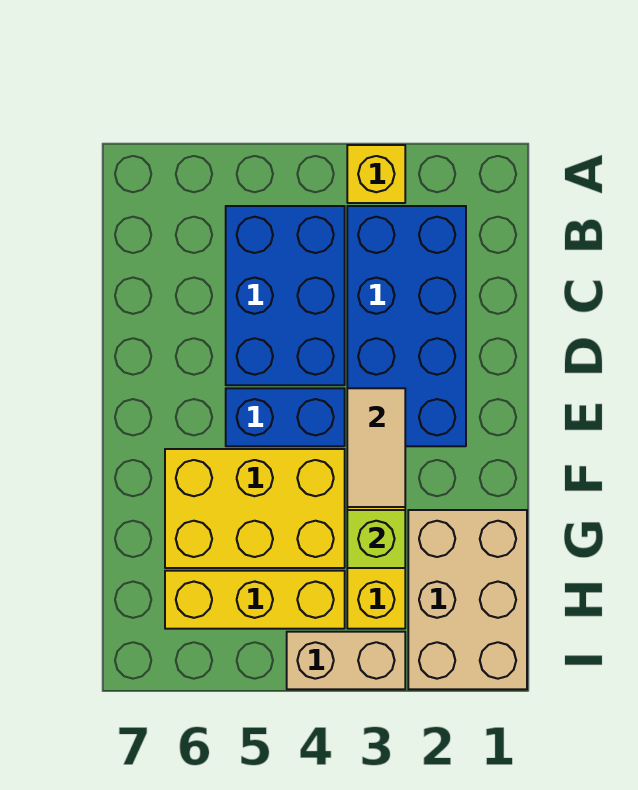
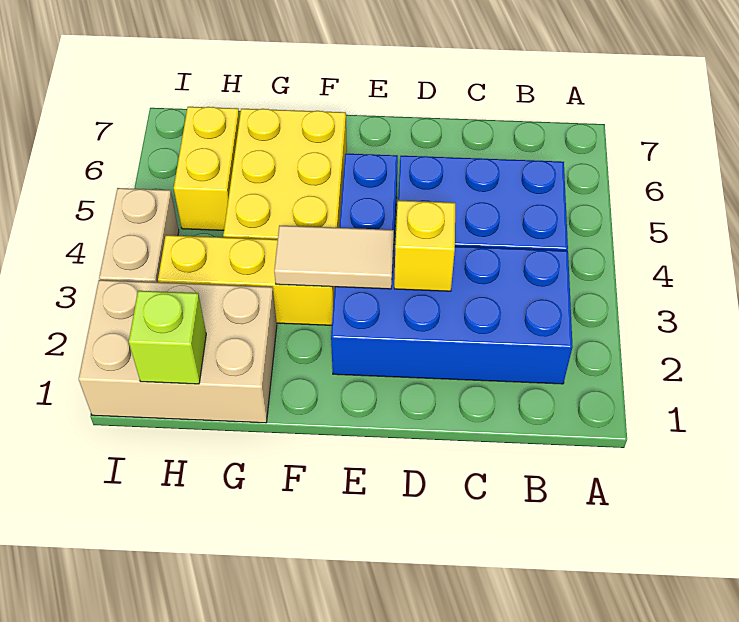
yellow 1x1 brick [347,145,405,203] -> yellow 1x1 brick moved to [394,200,455,291]
lime 1x1 brick [347,510,405,568] -> lime 1x1 brick moved to [129,291,206,384]
yellow 1x3 brick [165,571,345,629] -> yellow 1x2 brick [174,107,240,230]

